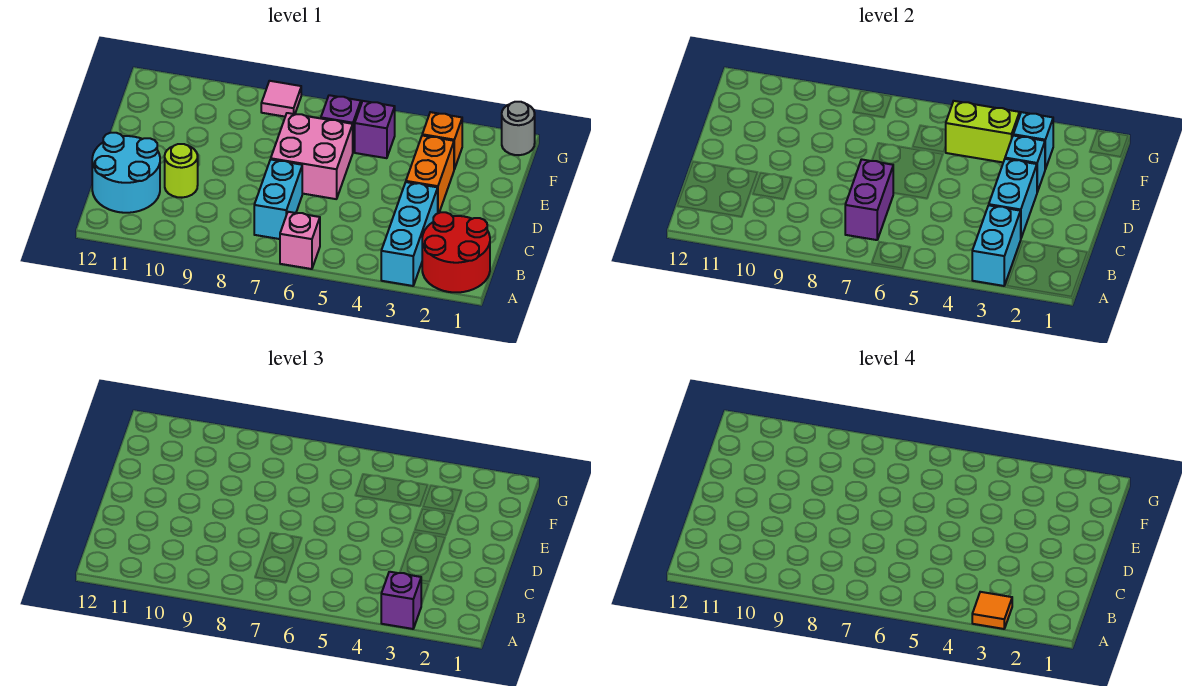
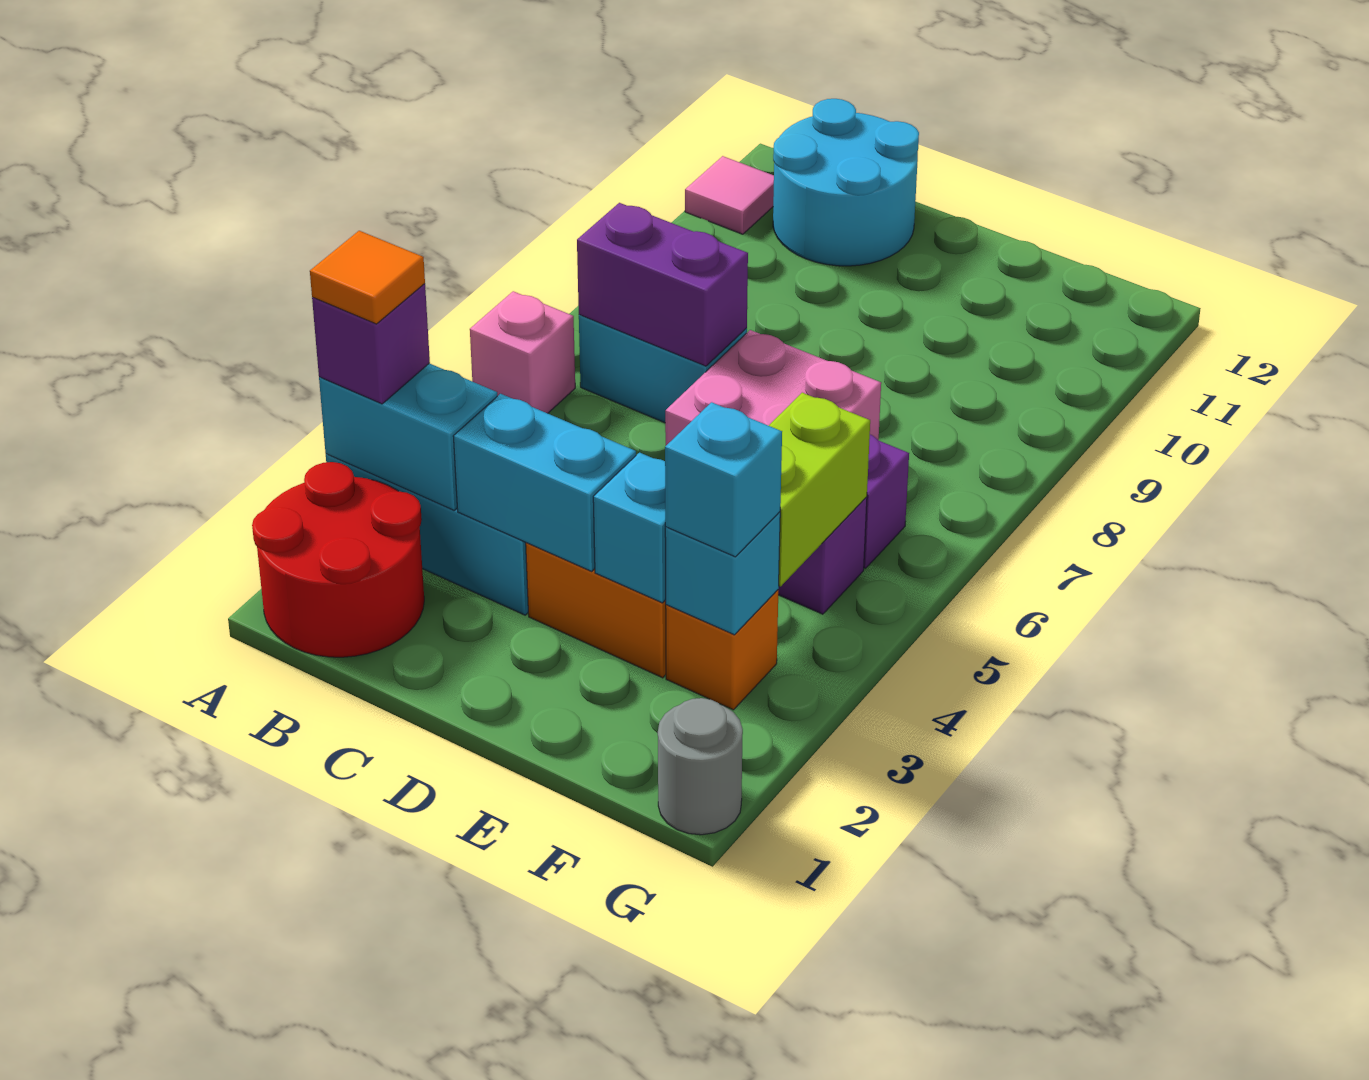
lime 1x1 round brick [165,144,198,198] -> none
none -> cyan 1x1 brick [665,402,782,557]
pink 1x1 tile [261,81,301,117] -> pink 1x1 tile moved to [685,156,774,234]

